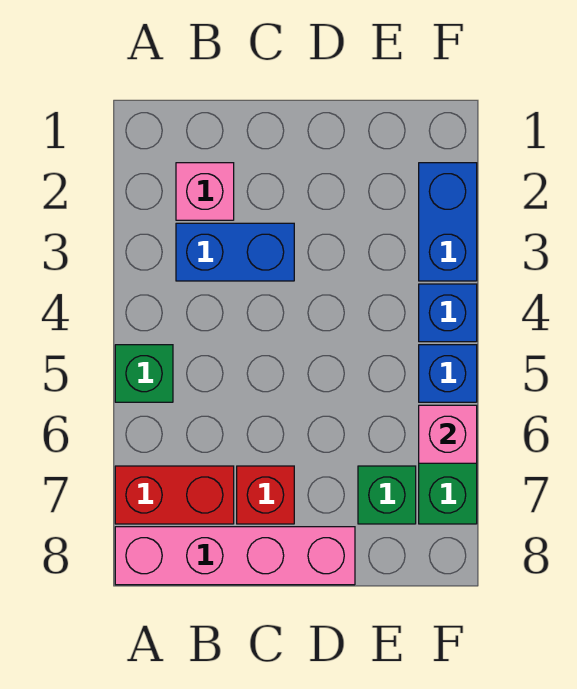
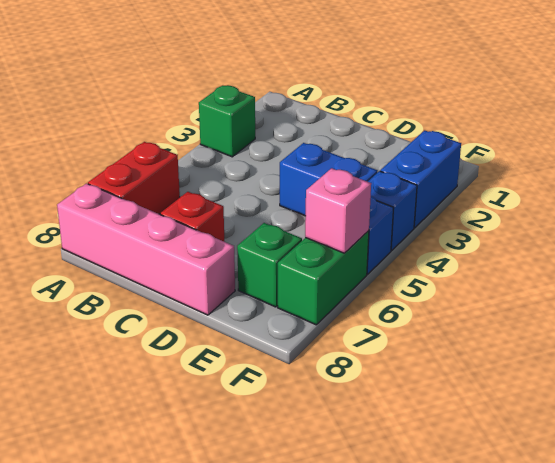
green 1x1 brick [115,345,173,402] -> green 1x1 brick moved to [199,85,255,157]
red 1x2 brick [115,466,234,524] -> red 1x2 brick turned to [88,142,180,214]
pink 1x1 brick [176,163,234,220] -> none
blue 1x2 brick [176,223,294,281] -> blue 1x2 brick moved to [280,143,377,216]

